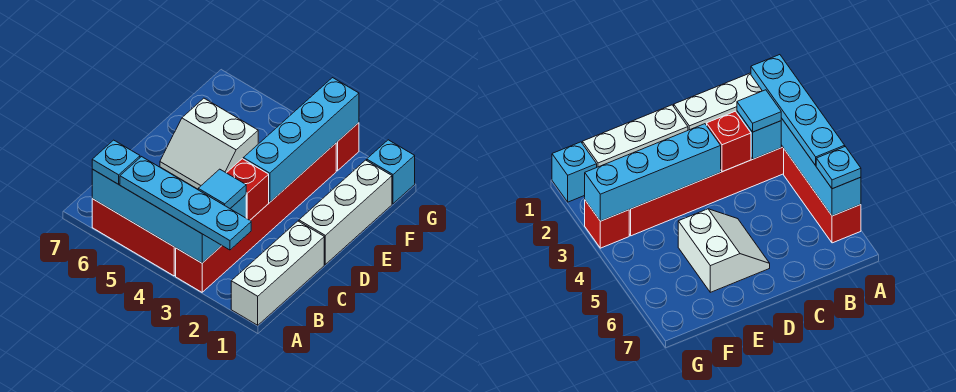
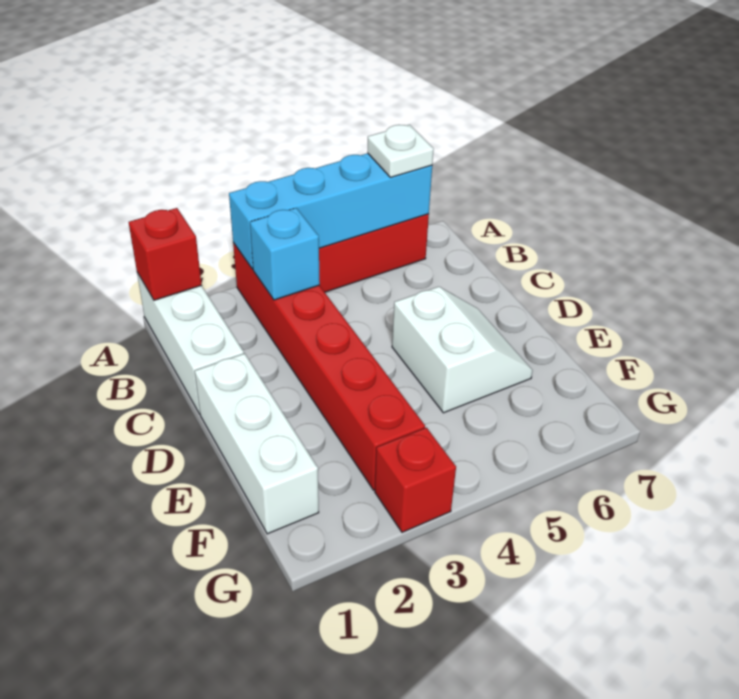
cyan 1x4 plate [120,157,251,250] -> none
cyan 1x1 plate [92,140,140,184] -> white 1x1 plate [367,125,434,177]
cyan 1x1 tile [198,169,246,208] -> none
red 1x1 brick [227,159,269,220] -> red 1x1 brick moved to [129,208,202,300]
cyan 1x4 brick [243,78,359,202] -> none
white 2x2 slope [160,98,258,189] -> white 2x2 slope turned to [392,287,533,413]
cyan 1x1 brick [367,140,415,204] -> none

